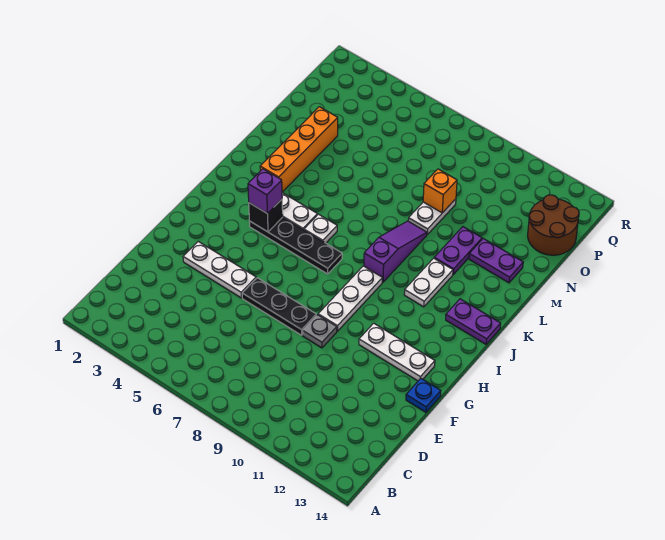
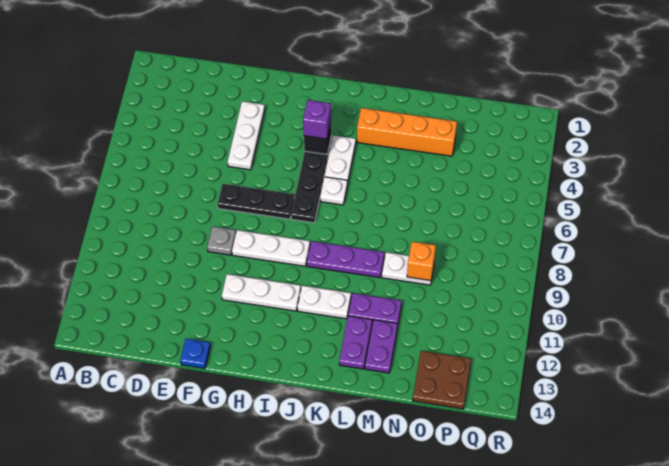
black 1x3 plate [242,278,316,335] -> black 1x3 plate turned to [218,184,294,219]
white 1x3 plate [359,323,435,381] -> white 1x3 plate turned to [222,274,301,311]
purple 1x3 slope [364,221,427,282] -> purple 1x3 plate [307,241,384,278]
purple 1x2 plate [446,299,501,344] -> purple 1x2 plate moved to [339,316,372,369]
brown 2x2 round brick [528,195,579,255] -> brown 2x2 plate [413,351,471,409]

